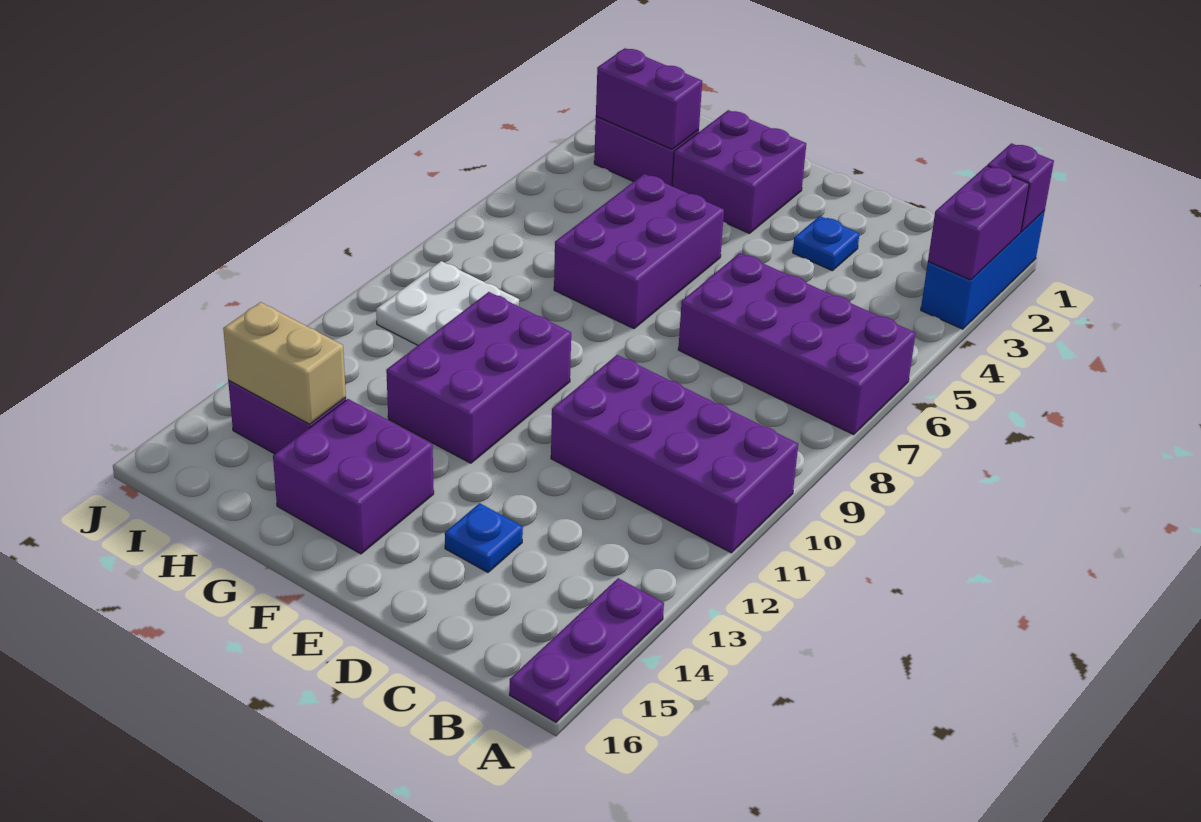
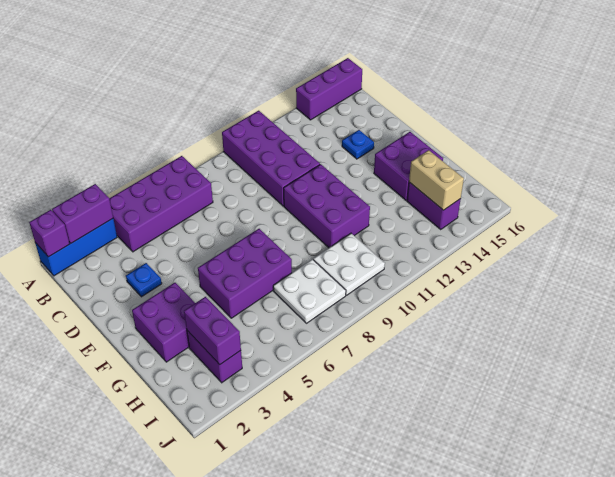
purple 2x4 brick [678,253,916,435] -> purple 2x4 brick turned to [109,156,213,252]
purple 1x3 plate [509,578,664,722] -> purple 1x3 brick [296,58,362,120]
purple 2x3 brick [386,292,571,463] -> purple 2x3 brick turned to [284,164,370,248]
none -> white 2x2 plate [273,259,346,323]

